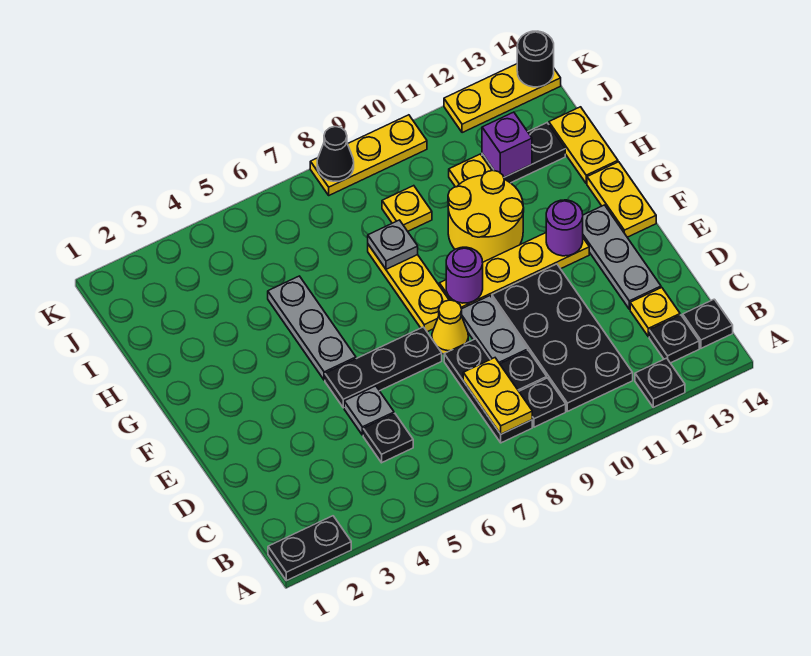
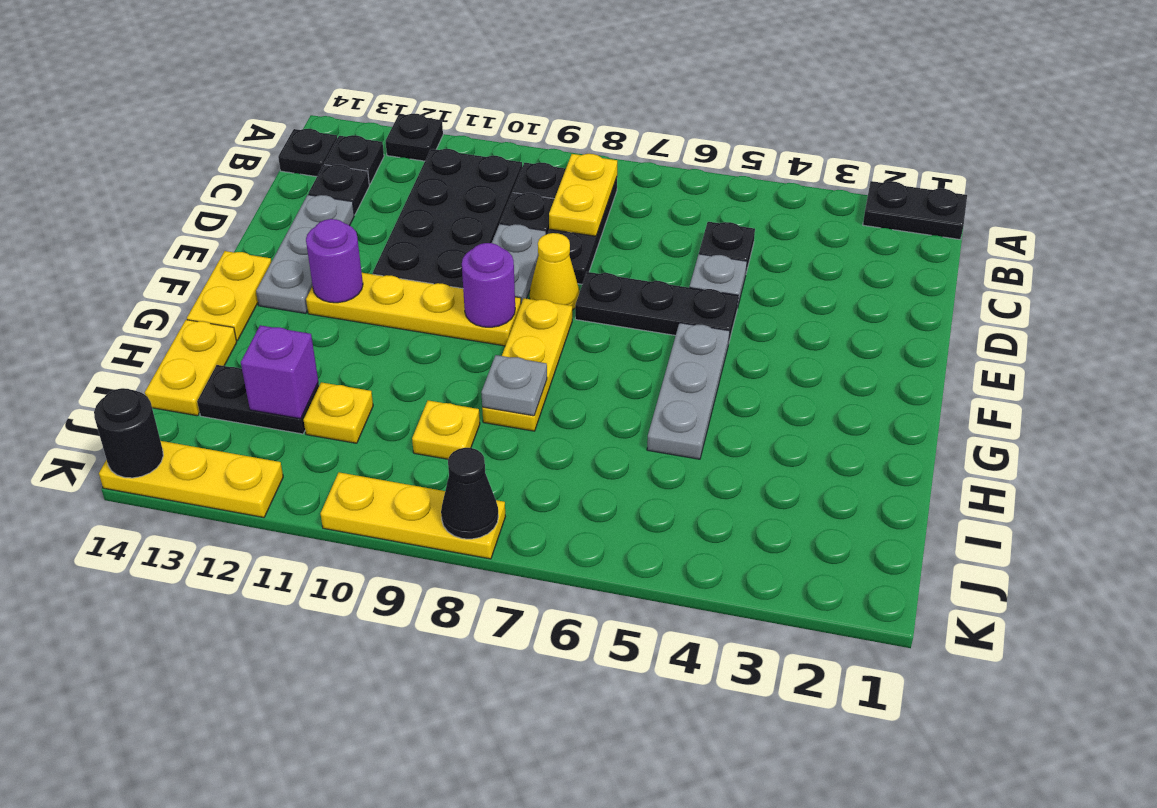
yellow 1x1 plate [630,288,680,337] -> black 1x1 plate [308,165,369,215]
yellow 2x2 round brick [448,171,524,262] -> none

